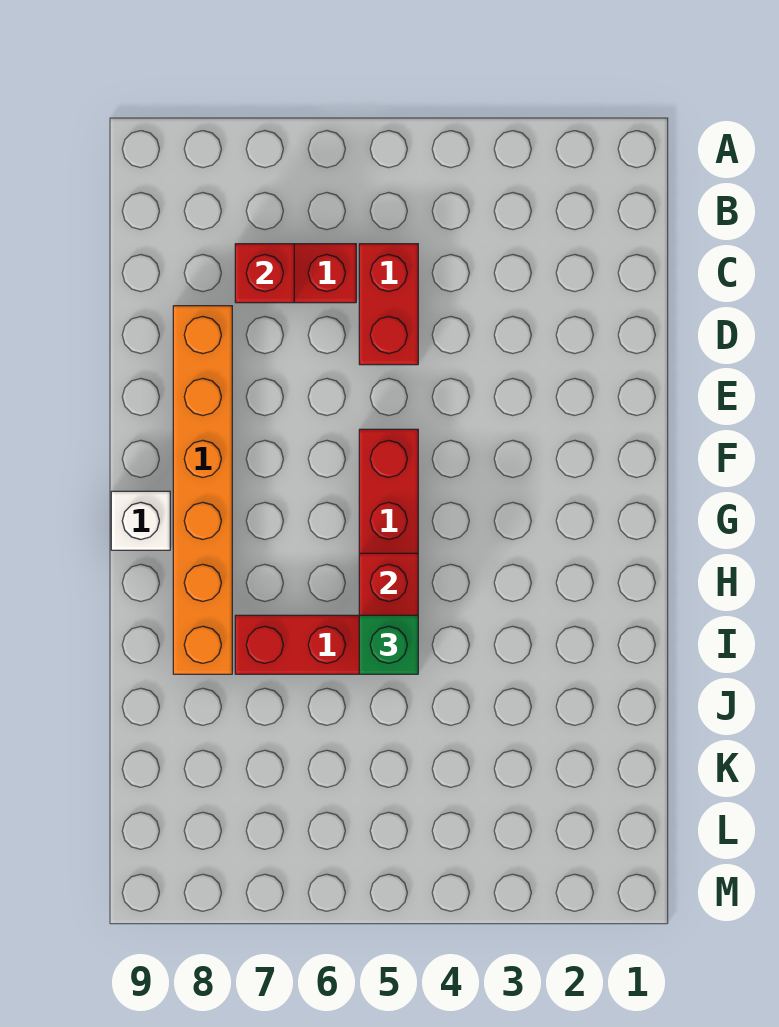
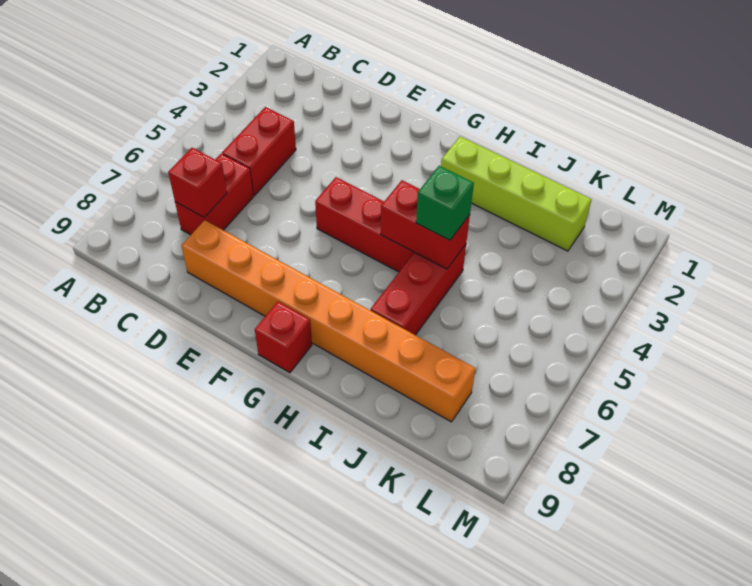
red 1x2 brick [359,244,418,365] -> red 1x2 brick turned to [222,107,296,195]
orange 1x6 brick [173,306,232,674] -> orange 1x8 brick [182,220,475,422]
white 1x1 brick [111,491,170,550] -> red 1x1 brick [255,302,312,373]
none -> lime 1x4 brick [441,136,592,251]

